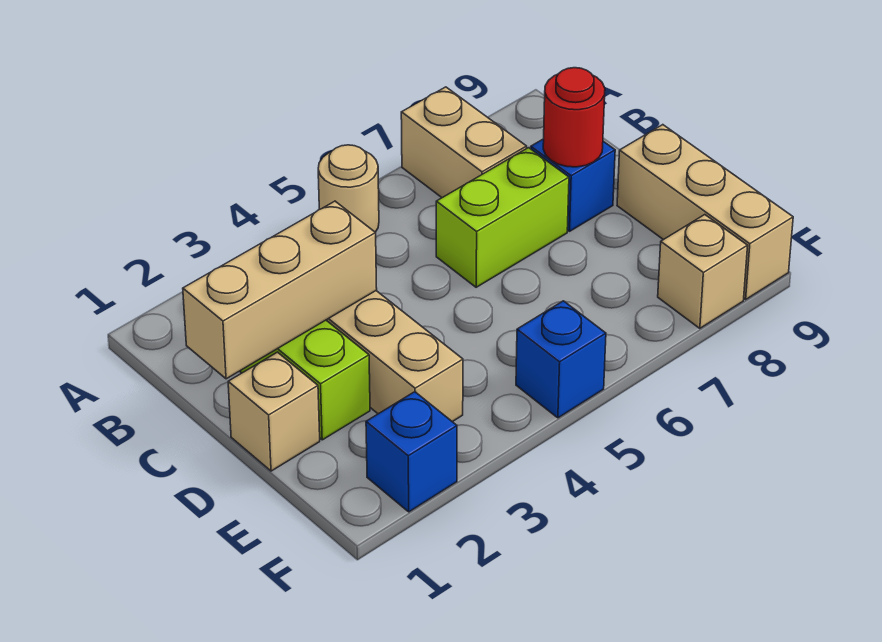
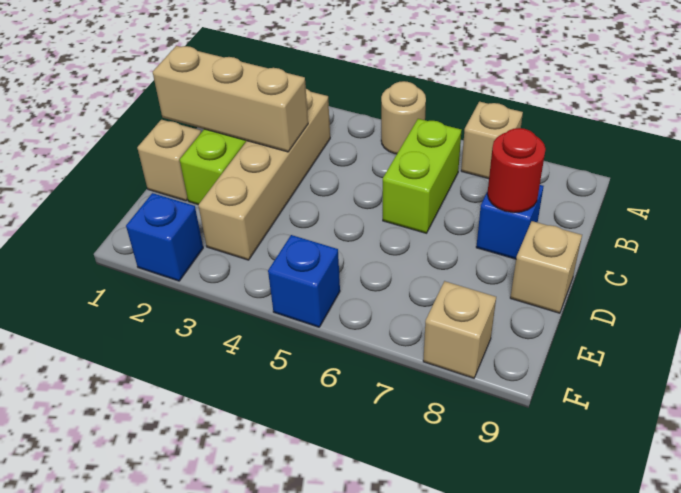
tan 1x2 brick [401,87,527,198] -> tan 1x1 brick [461,102,523,179]
lime 1x2 brick [436,148,569,287] -> lime 1x2 brick turned to [383,119,462,233]
tan 1x3 brick [617,125,793,299] -> tan 1x1 brick [510,221,582,313]

